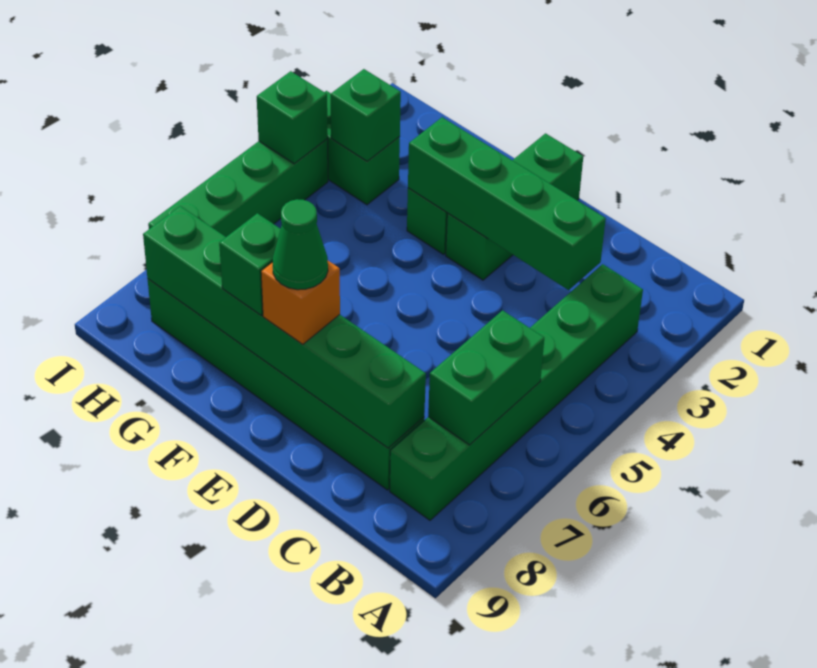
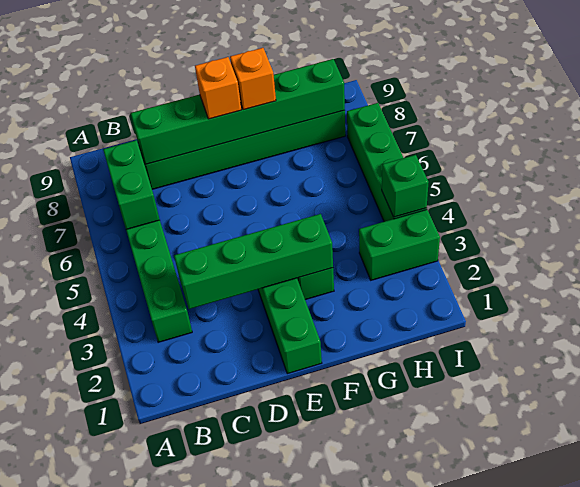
green 1x1 cone [272,199,328,290] -> none
green 1x1 brick [219,213,280,315] -> orange 1x1 brick [230,48,276,110]
green 1x1 brick [331,69,401,161] -> none

